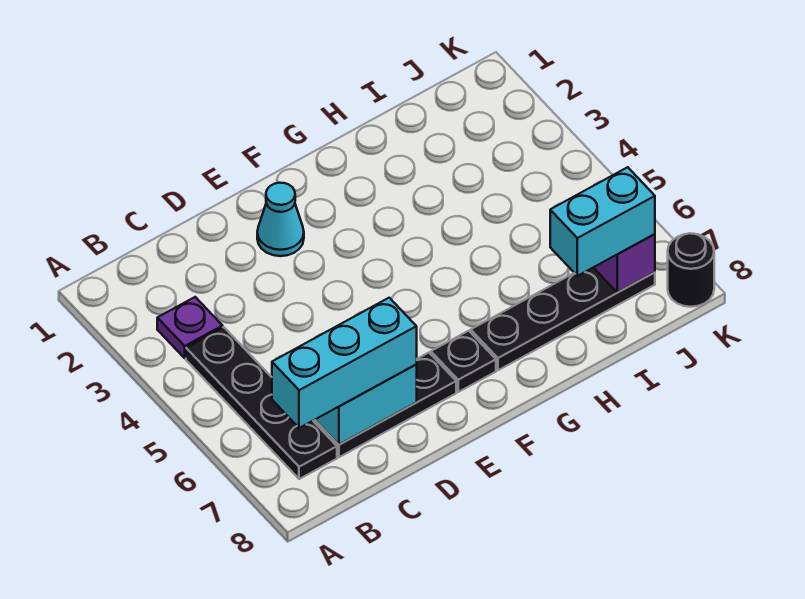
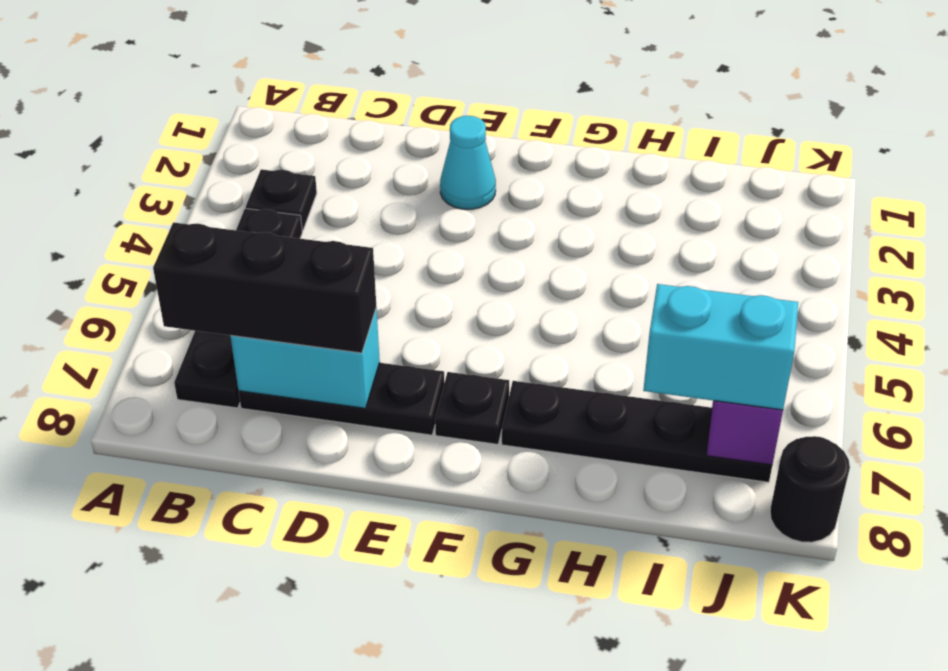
purple 1x1 plate [157,297,223,358] -> black 1x1 plate [246,169,317,231]
cyan 1x3 brick [272,298,417,428] -> black 1x3 brick [153,222,376,353]

